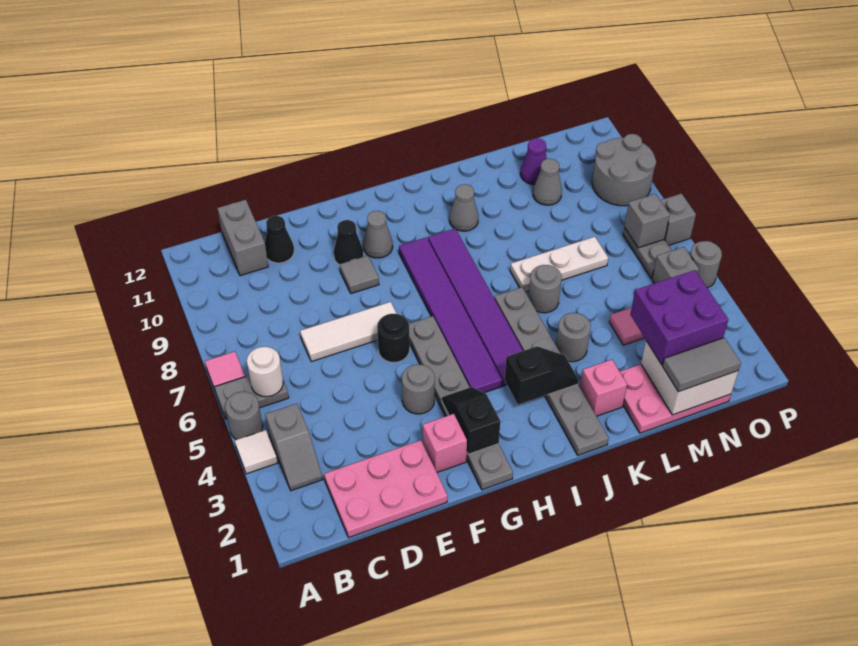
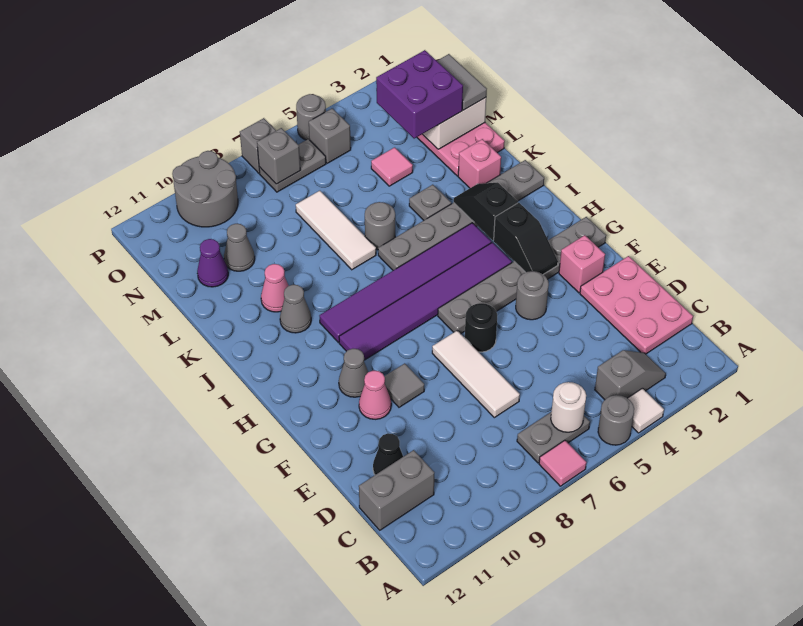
grey 1x2 plate [214,376,289,419] -> grey 1x2 plate turned to [517,412,590,463]
black 1x1 cone [334,220,364,265] -> pink 1x1 cone [359,371,391,419]
black 1x2 slope [442,387,501,454] -> black 1x2 slope turned to [494,203,558,275]
grey 1x1 round brick [556,313,591,362] -> grey 1x1 plate [409,185,451,220]
white 1x3 plate [510,237,608,292] -> white 1x3 tile [296,191,376,270]
none -> pink 1x1 cone [261,264,289,312]

